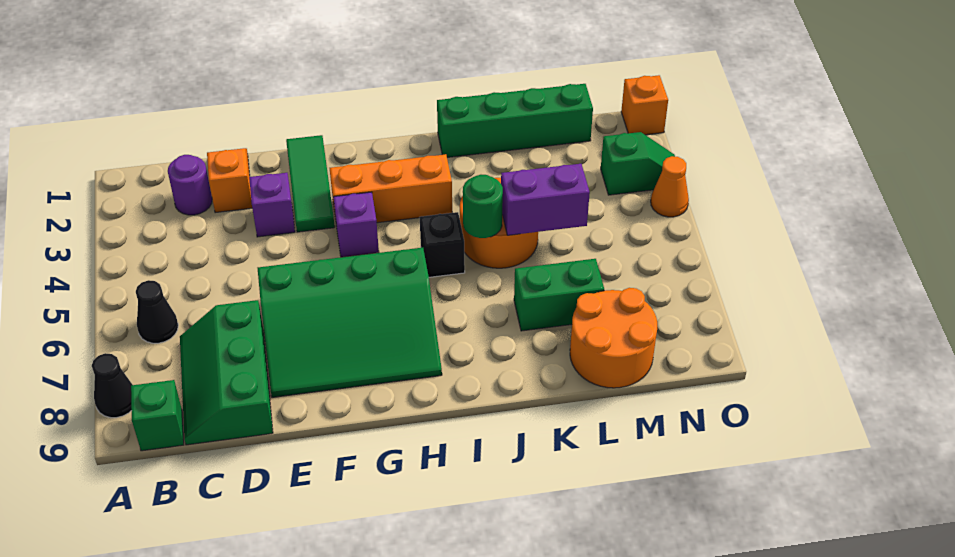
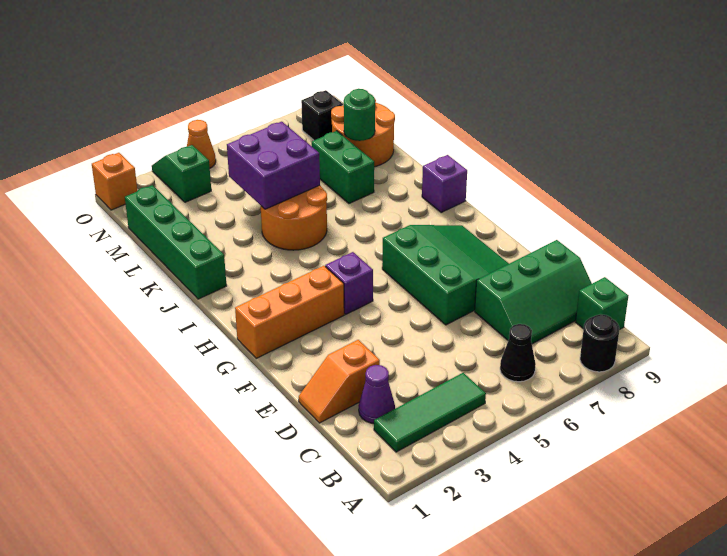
black 1x1 cone [92,353,132,418] -> black 1x1 round brick [580,314,619,372]
purple 1x1 round brick [168,155,212,215] -> purple 1x1 cone [359,365,395,424]
purple 1x1 brick [249,173,295,237] -> purple 1x1 brick moved to [422,155,467,212]
green 3x4 slope [258,248,442,397] -> green 3x3 slope [382,225,509,325]
green 1x3 tile [286,135,335,232] -> green 1x3 tile moved to [374,373,486,452]
orange 1x3 brick [330,154,452,223] -> orange 1x3 brick turned to [235,266,344,358]
black 1x1 brick [420,212,465,277] -> black 1x1 brick moved to [301,90,343,140]
green 1x1 round brick [463,175,503,238] -> green 1x1 round brick moved to [344,89,375,141]
purple 1x2 brick [501,164,590,235] -> purple 2x2 brick [227,122,320,209]

